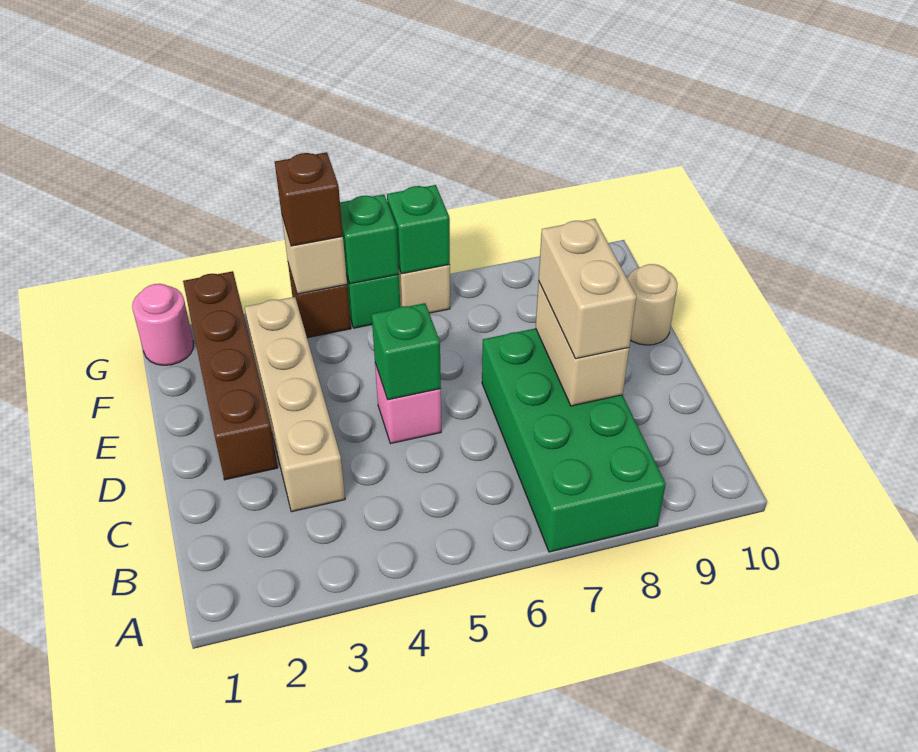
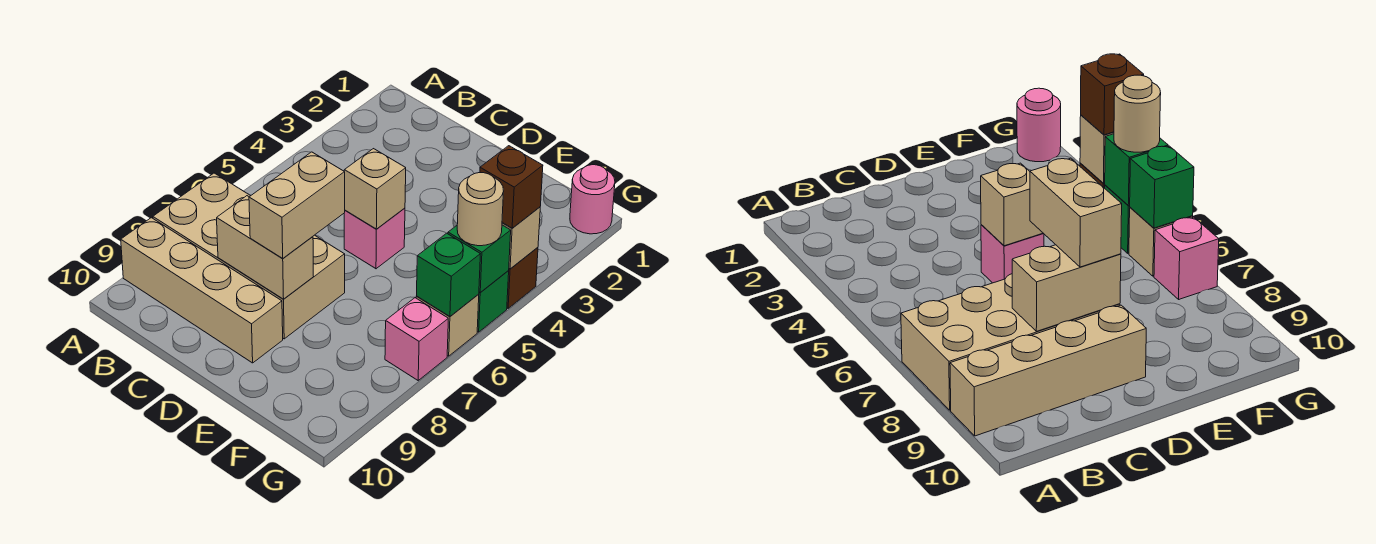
green 2x4 brick [482,328,666,552] -> tan 2x4 brick [153,173,345,339]
tan 1x4 brick [245,297,345,512] -> tan 1x4 brick moved to [121,218,283,363]
tan 1x2 brick [539,219,637,359] -> tan 1x2 brick turned to [249,152,345,259]
brown 1x4 brick [183,271,278,480] -> none
green 1x1 brick [372,303,441,400] -> tan 1x1 brick [344,149,406,229]
tan 1x1 round brick [627,264,678,345] -> tan 1x1 round brick moved to [457,173,504,246]
none -> pink 1x1 brick [385,298,448,380]

